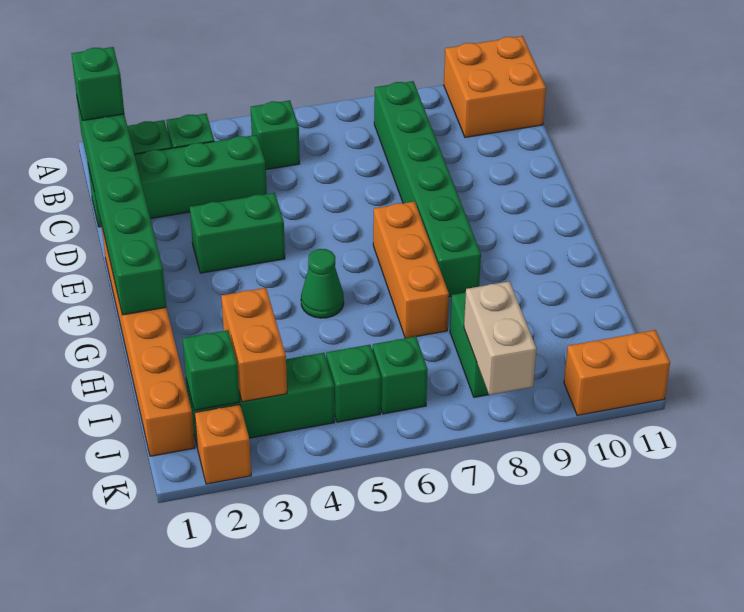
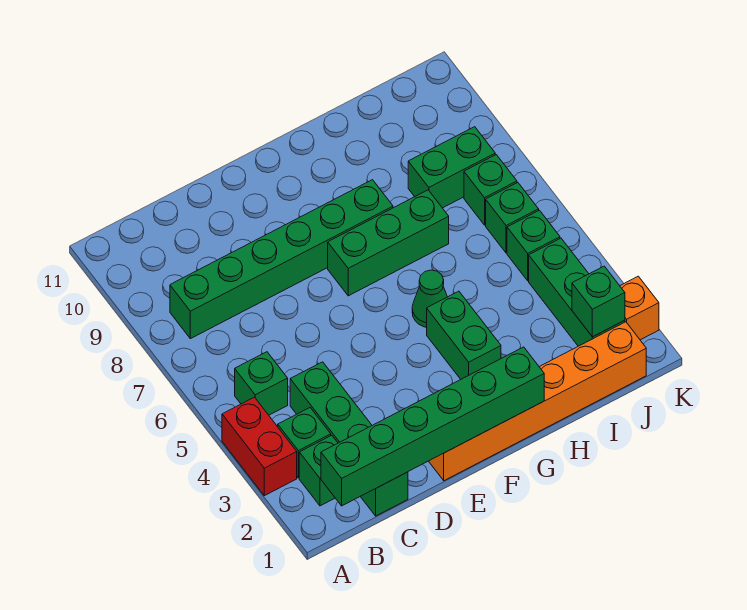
none -> red 1x2 brick [222,397,297,496]
orange 2x2 brick [444,36,546,137] -> none
green 1x1 brick [71,47,124,121] -> green 1x1 brick moved to [464,155,517,225]
green 1x2 brick [190,193,285,273] -> green 1x2 brick moved to [427,291,501,379]
orange 1x3 brick [373,201,449,338] -> green 1x3 brick [328,190,449,296]
orange 1x2 brick [221,288,287,402] -> none
tan 1x2 brick [464,281,536,395] -> none
orange 1x2 brick [564,330,670,416] -> none

